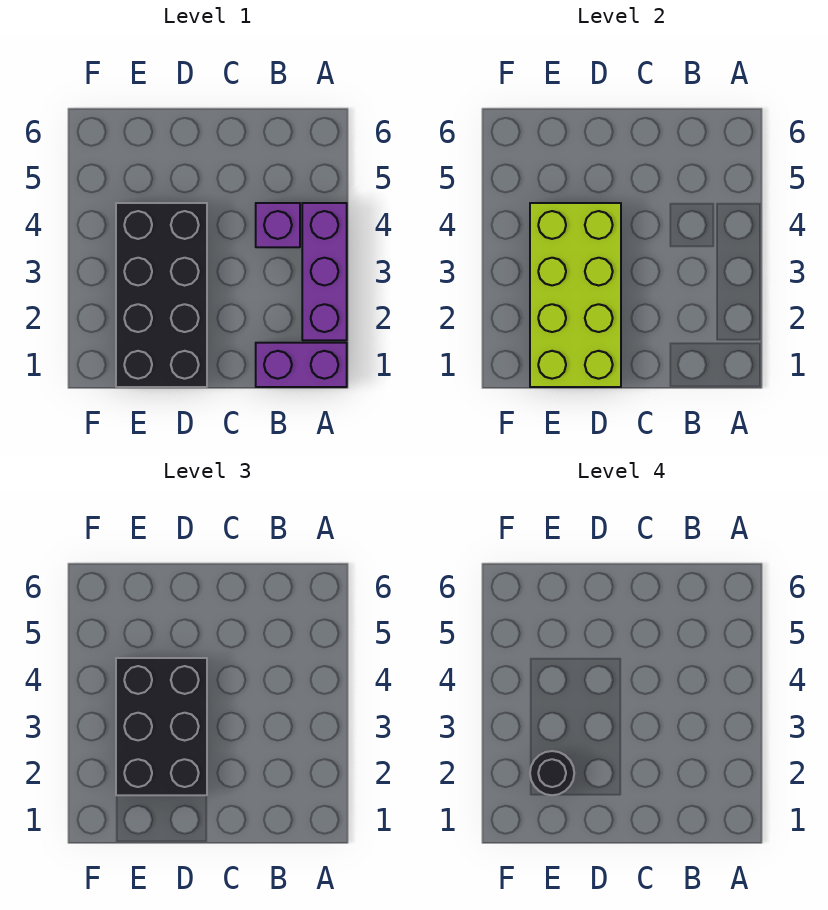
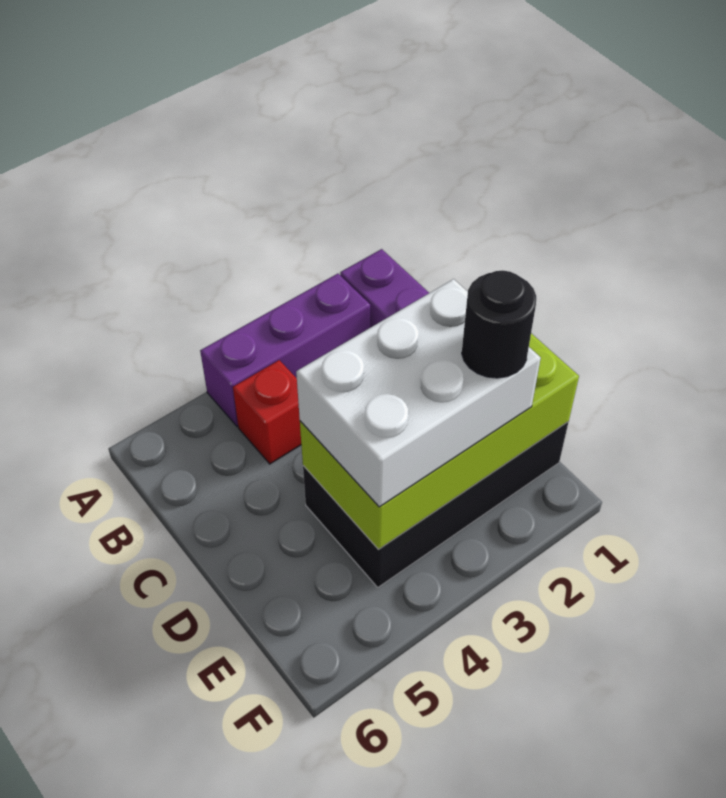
purple 1x1 brick [256,203,300,247] -> red 1x1 brick [233,360,301,464]
black 2x3 brick [116,658,207,795] -> white 2x3 brick [296,279,541,507]

